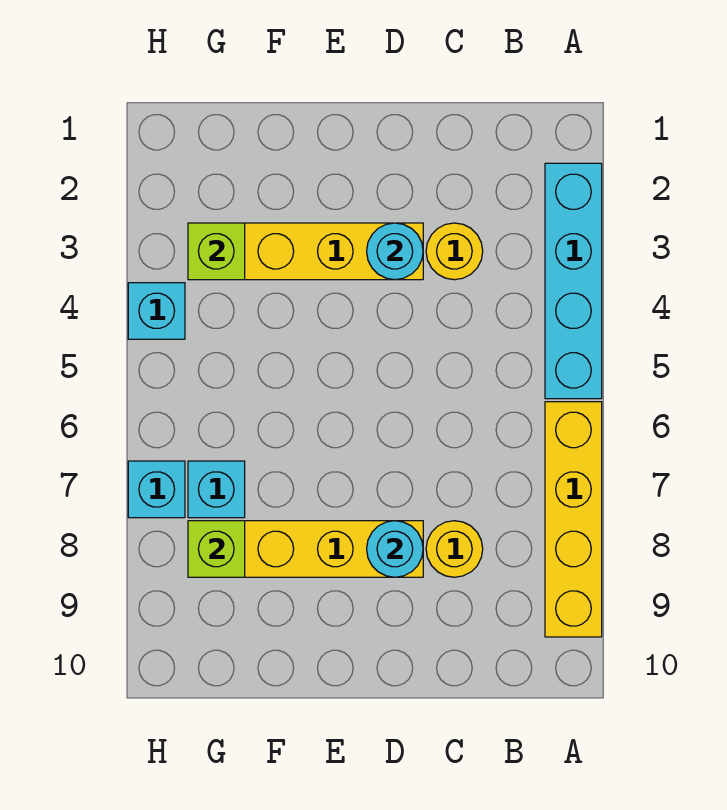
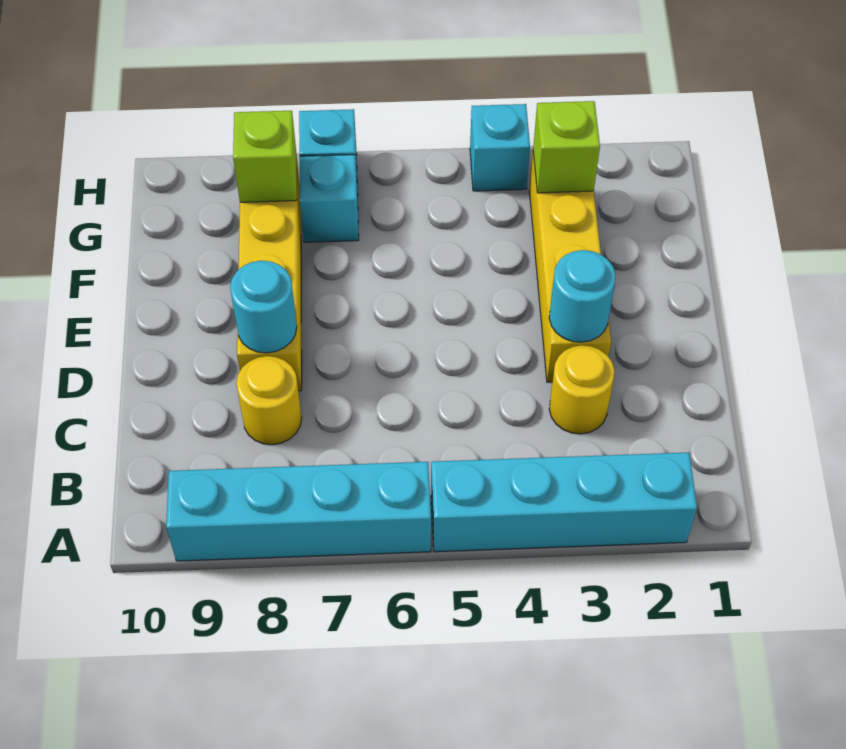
yellow 1x4 brick [545,402,602,637] -> cyan 1x4 brick [166,462,431,561]

